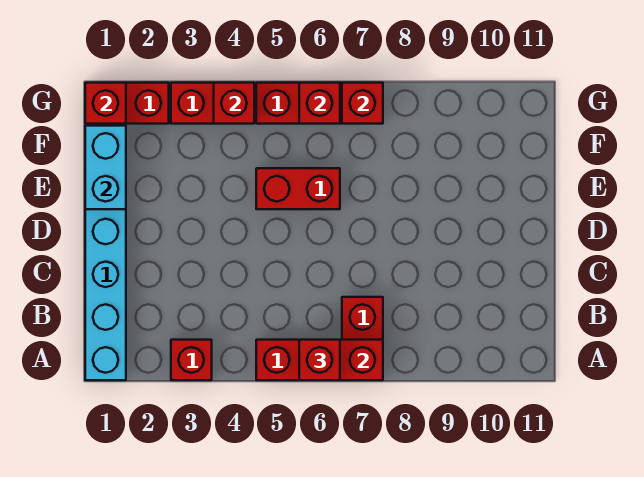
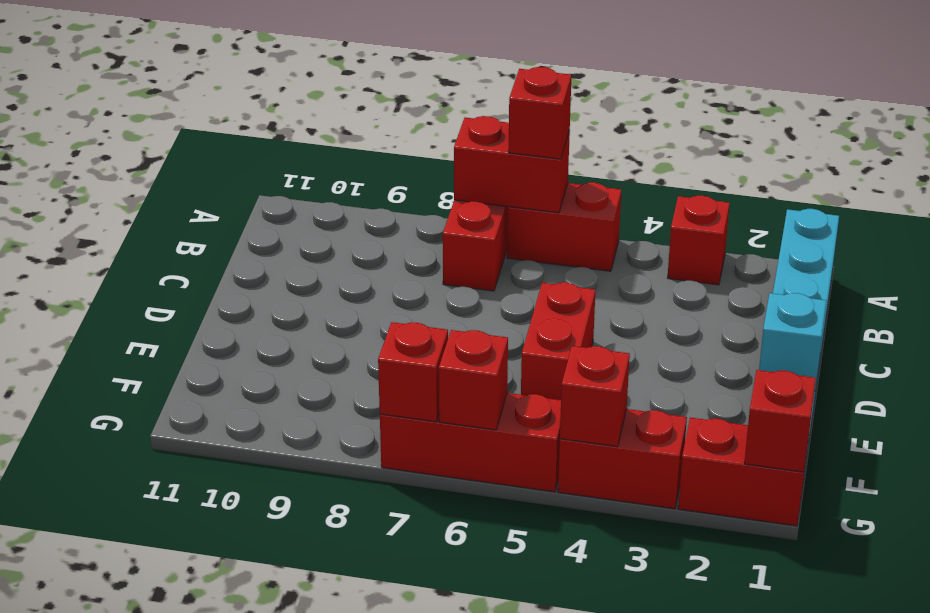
cyan 1x2 brick [85,126,126,209] -> cyan 1x1 brick [759,293,827,391]
red 1x2 brick [256,168,340,209] -> red 1x2 brick turned to [521,283,596,400]

